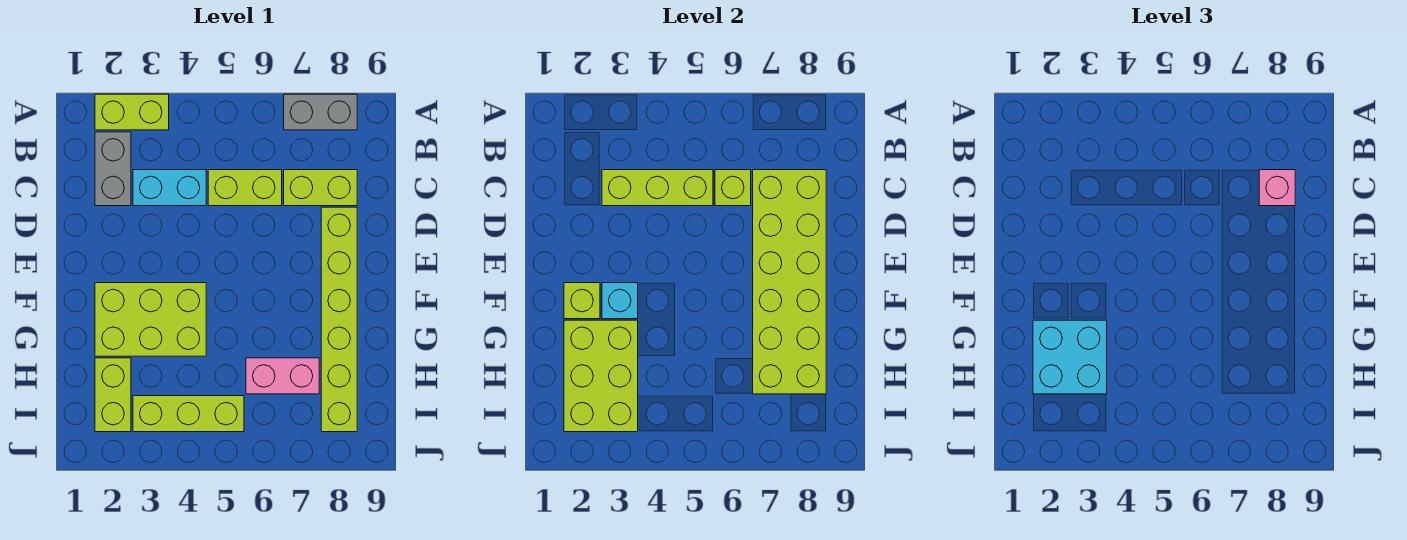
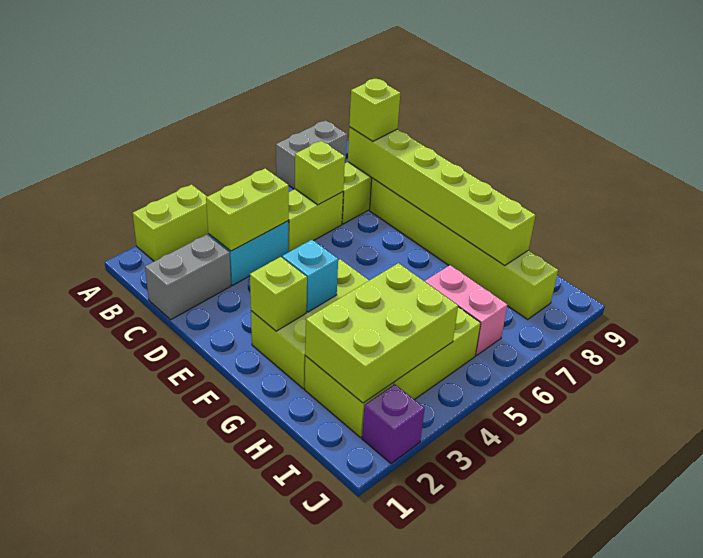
grey 1x2 brick [95,132,131,206] -> grey 1x2 brick turned to [145,235,231,320]
lime 1x3 brick [602,170,713,206] -> lime 1x2 brick [206,169,289,251]
lime 2x6 brick [753,170,826,394] -> lime 1x6 brick [348,127,535,266]
pink 1x1 brick [1259,170,1295,206] -> lime 1x1 brick [349,78,400,141]
lime 2x3 brick [564,320,638,432] -> lime 2x3 brick turned to [305,263,458,403]
cyan 2x2 brick [1033,320,1107,394] -> none
pink 1x2 brick [246,358,319,394] -> pink 1x2 brick turned to [425,265,507,356]
none -> purple 1x1 brick [362,384,425,463]

